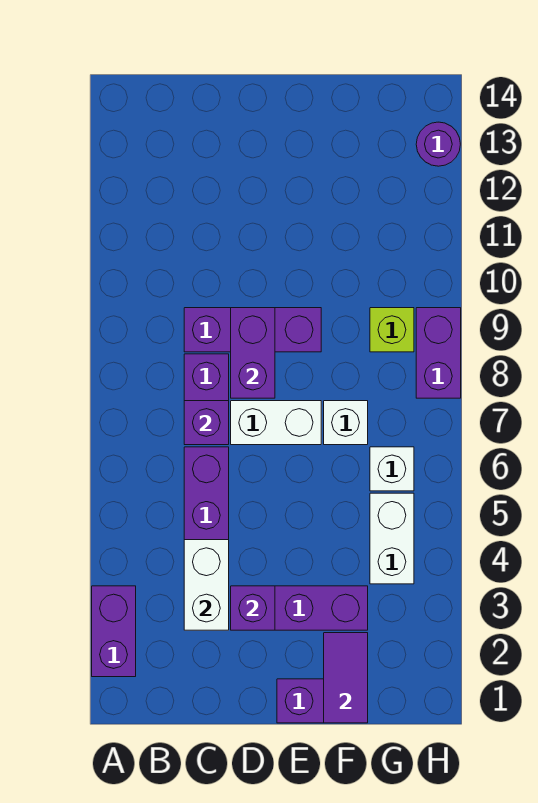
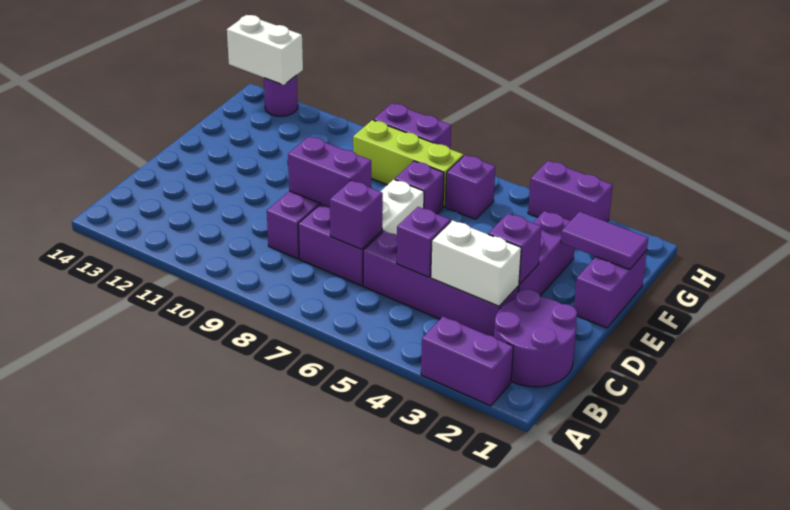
none -> purple 2x2 round brick [494,289,577,387]
none -> purple 1x1 brick [397,207,451,277]
white 1x1 brick [324,401,368,445] -> purple 1x1 brick [395,161,444,214]
white 1x2 brick [370,493,414,584] -> white 1x2 brick moved to [227,15,303,85]
white 1x1 brick [370,447,414,491] -> purple 1x1 brick [445,155,495,219]
lime 1x1 brick [370,308,414,352] -> lime 1x3 brick [353,120,463,207]
none -> purple 1x2 brick [528,161,613,222]

